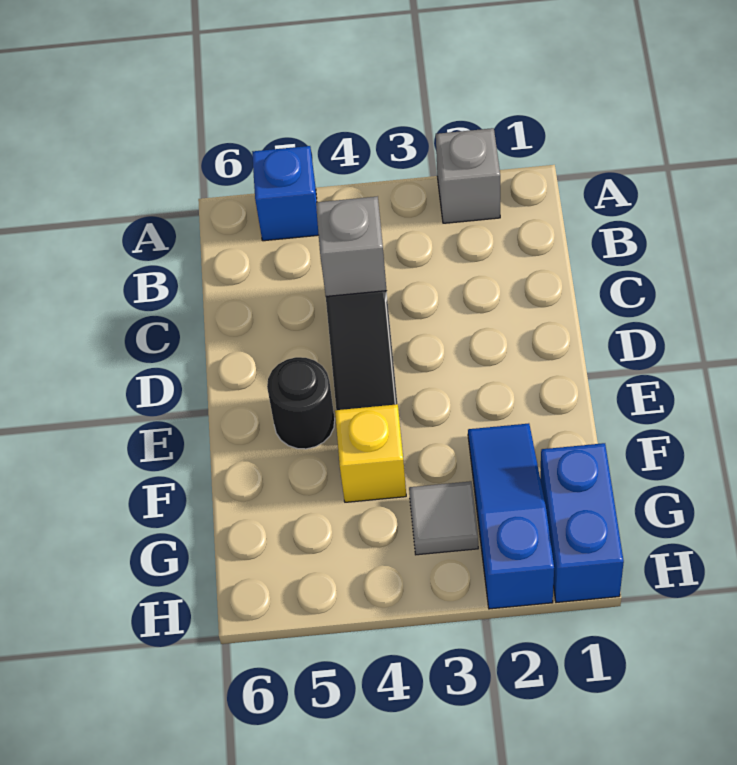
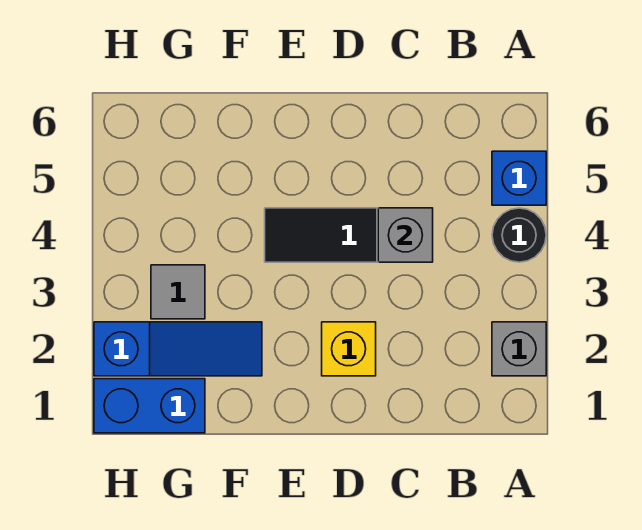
black 1x1 round brick [267,357,335,449] -> black 1x1 round brick moved to [492,208,546,262]
yellow 1x1 brick [335,404,406,502] -> yellow 1x1 brick moved to [322,322,376,376]

